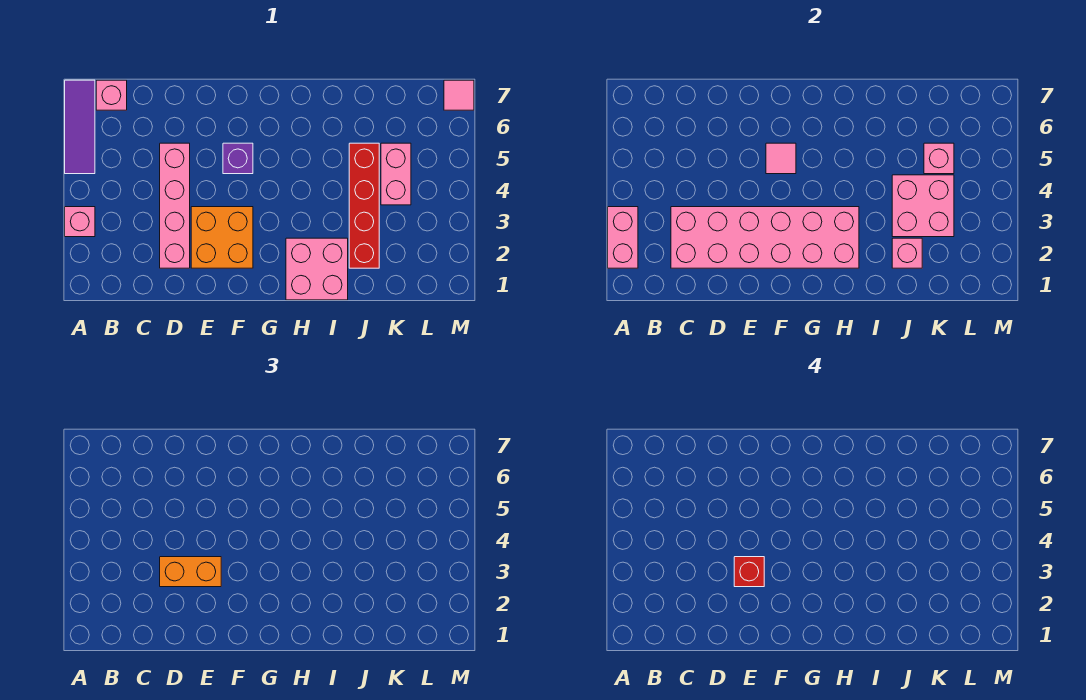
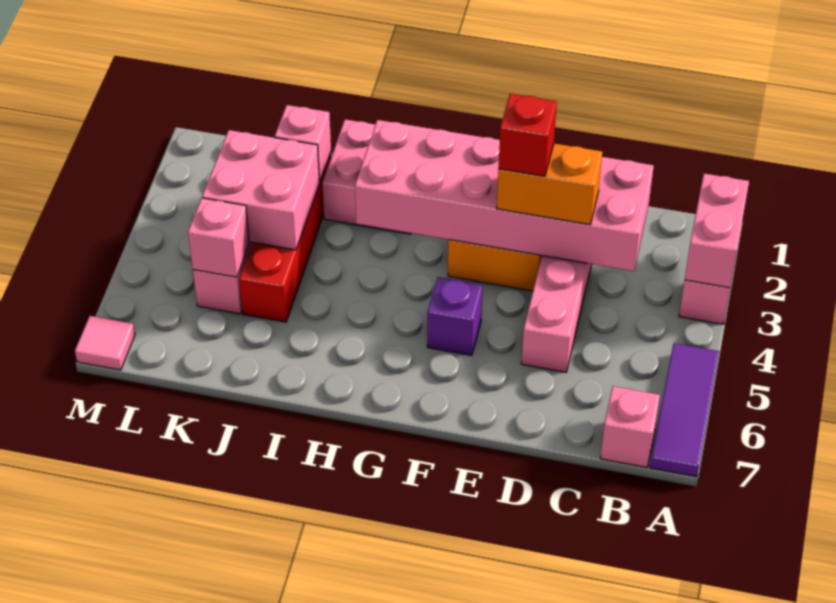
pink 1x1 tile [766,143,796,174] -> none

